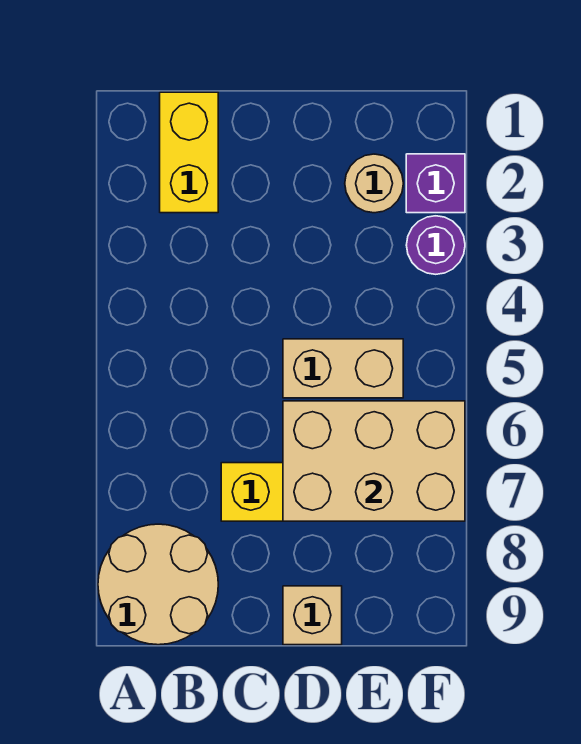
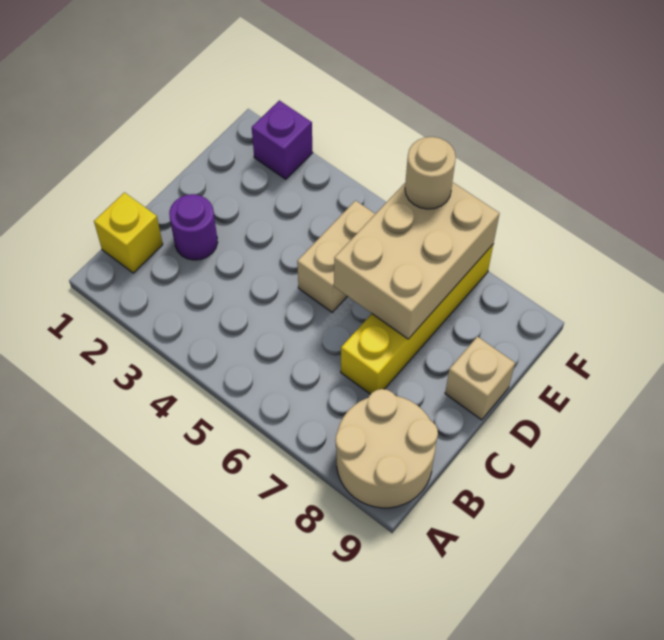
yellow 1x2 brick [160,92,218,213] -> yellow 1x1 brick [94,192,163,273]
tan 1x1 round brick [345,154,403,213] -> tan 1x1 round brick moved to [405,137,456,209]
purple 1x1 round brick [406,216,465,274] -> purple 1x1 round brick moved to [169,194,218,260]

